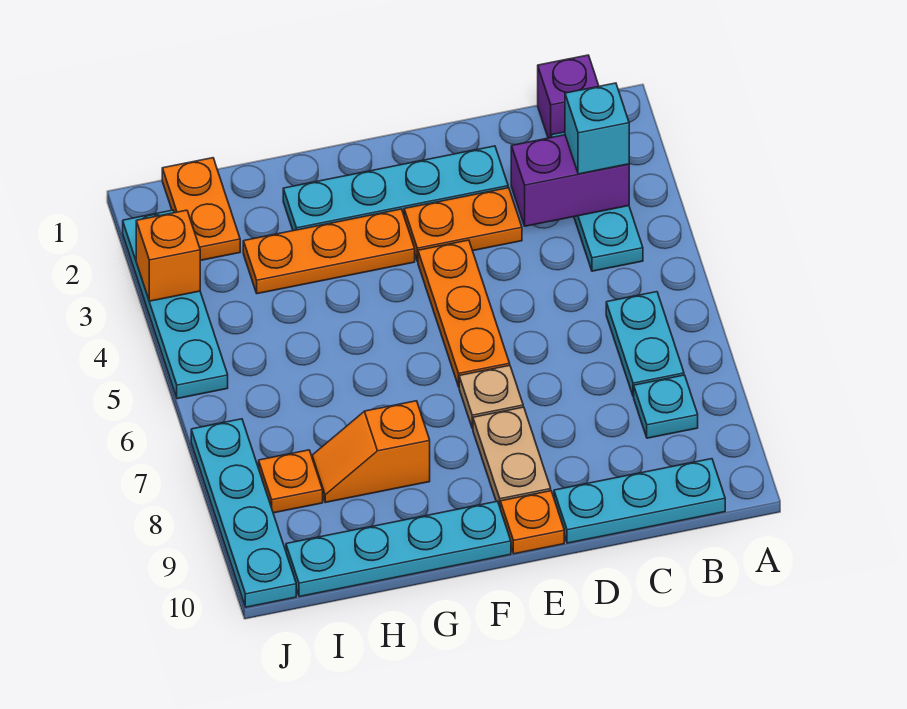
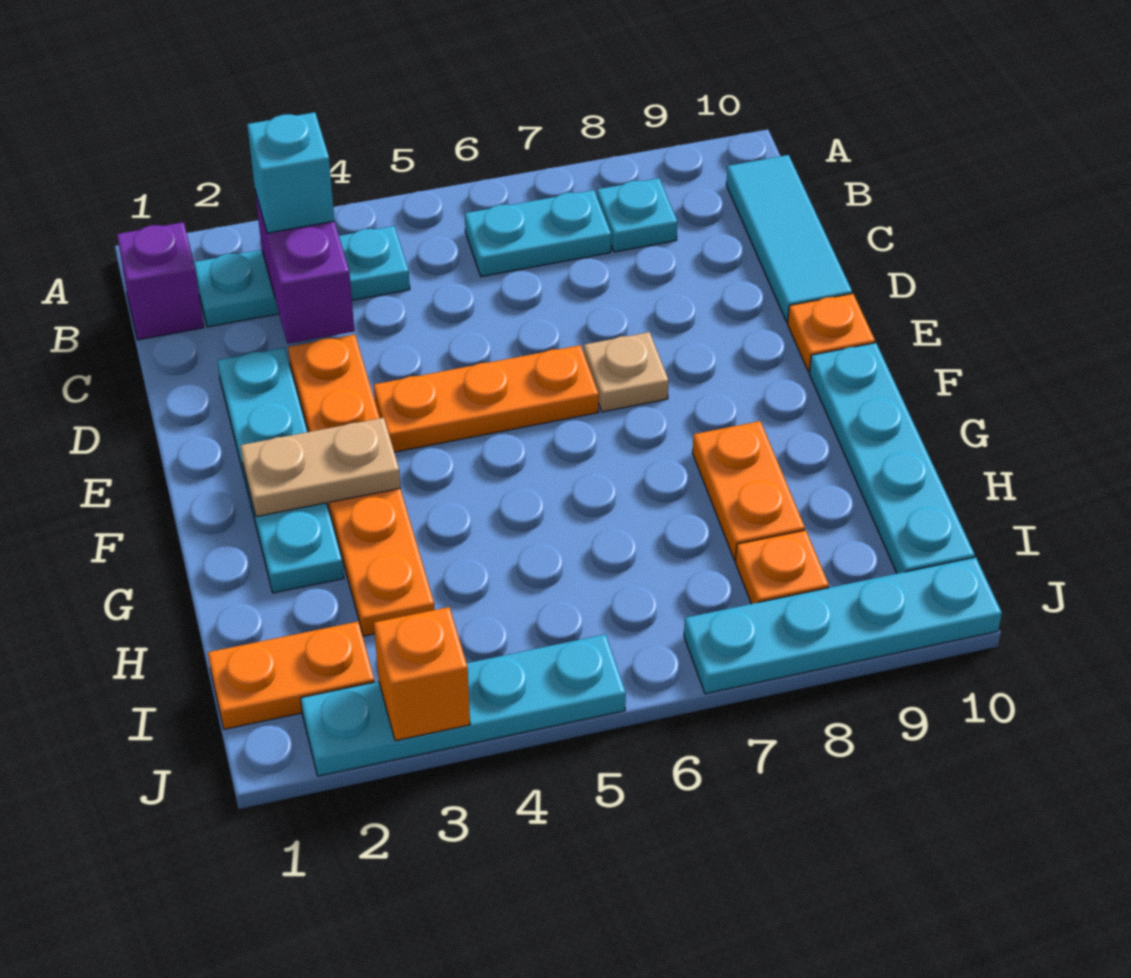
cyan 1x3 plate [554,459,725,543] -> cyan 1x3 tile [726,155,852,322]
tan 1x2 plate [473,407,551,506] -> tan 1x2 plate moved to [240,418,401,517]
orange 1x2 slope [312,401,430,502] -> orange 1x2 plate [693,421,805,560]

